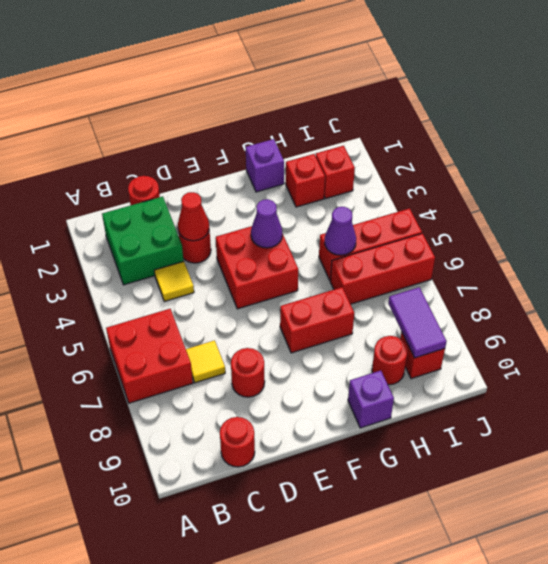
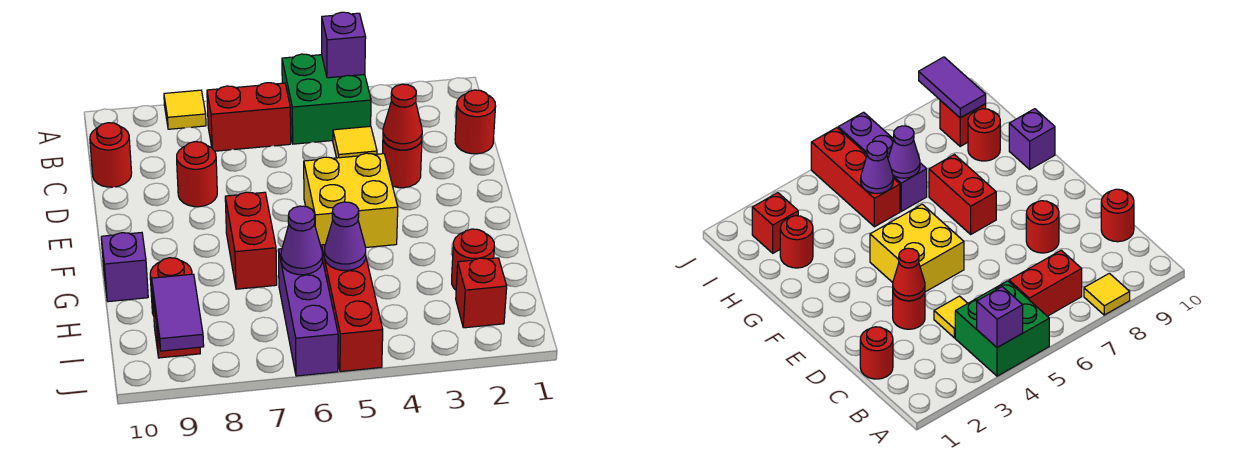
red 2x2 brick [106,309,193,403] -> red 1x2 brick [207,83,291,151]
green 2x2 brick [102,197,184,285] -> green 2x2 brick moved to [282,54,371,144]
yellow 1x1 tile [186,340,225,383] -> yellow 1x1 tile moved to [164,90,206,129]
red 2x2 brick [216,226,298,309] -> yellow 2x2 brick [304,153,398,249]
purple 1x1 cone [251,199,282,248] -> purple 1x1 cone moved to [281,206,322,275]
purple 1x1 brick [246,139,284,192] -> purple 1x1 brick moved to [322,12,366,78]
red 1x1 brick [286,154,325,207] -> red 1x1 round brick [452,229,494,290]
red 1x3 brick [330,233,435,304] -> purple 1x3 brick [278,249,338,376]
purple 1x2 tile [388,287,447,358] -> purple 1x2 tile turned to [152,274,204,351]

